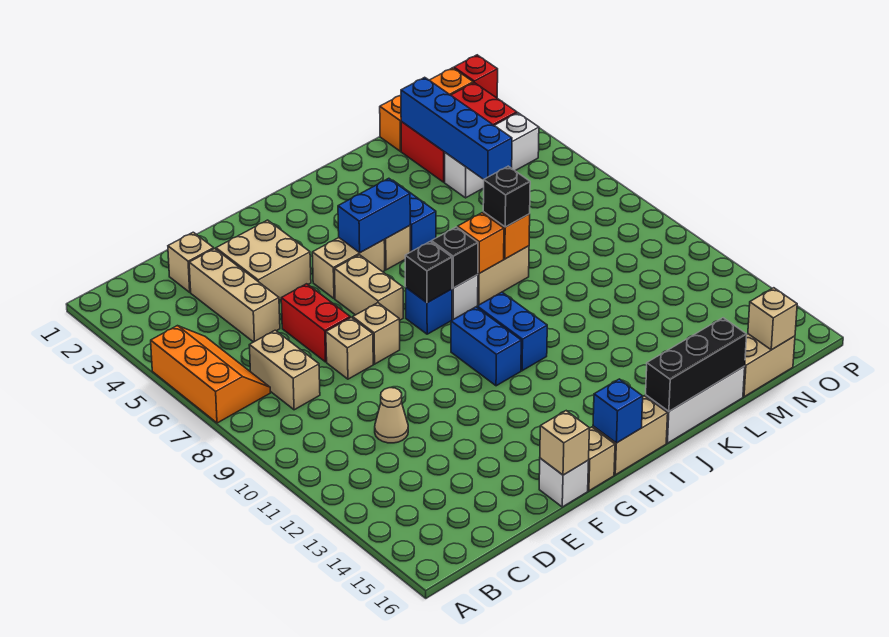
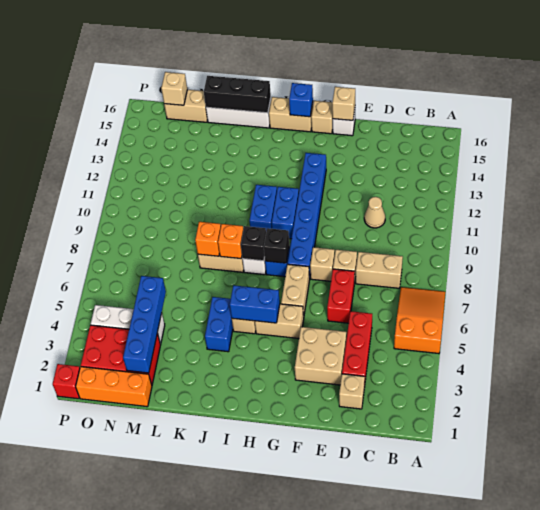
orange 2x3 slope [151,326,270,423] -> orange 2x3 slope turned to [394,287,445,354]
tan 1x2 brick [249,330,320,410] -> tan 1x2 brick turned to [356,252,403,288]
tan 1x3 brick [189,249,280,342] -> red 1x3 brick [342,311,372,387]
none -> blue 1x6 brick [288,153,326,278]
black 1x1 brick [483,166,530,227] -> none

